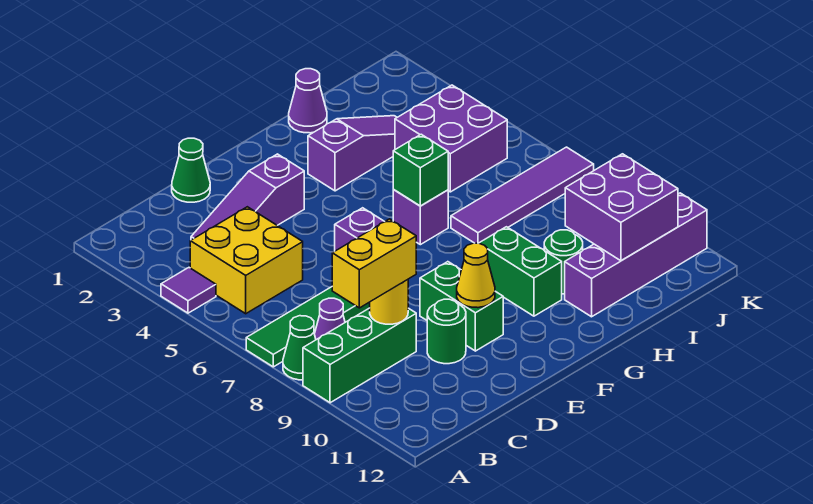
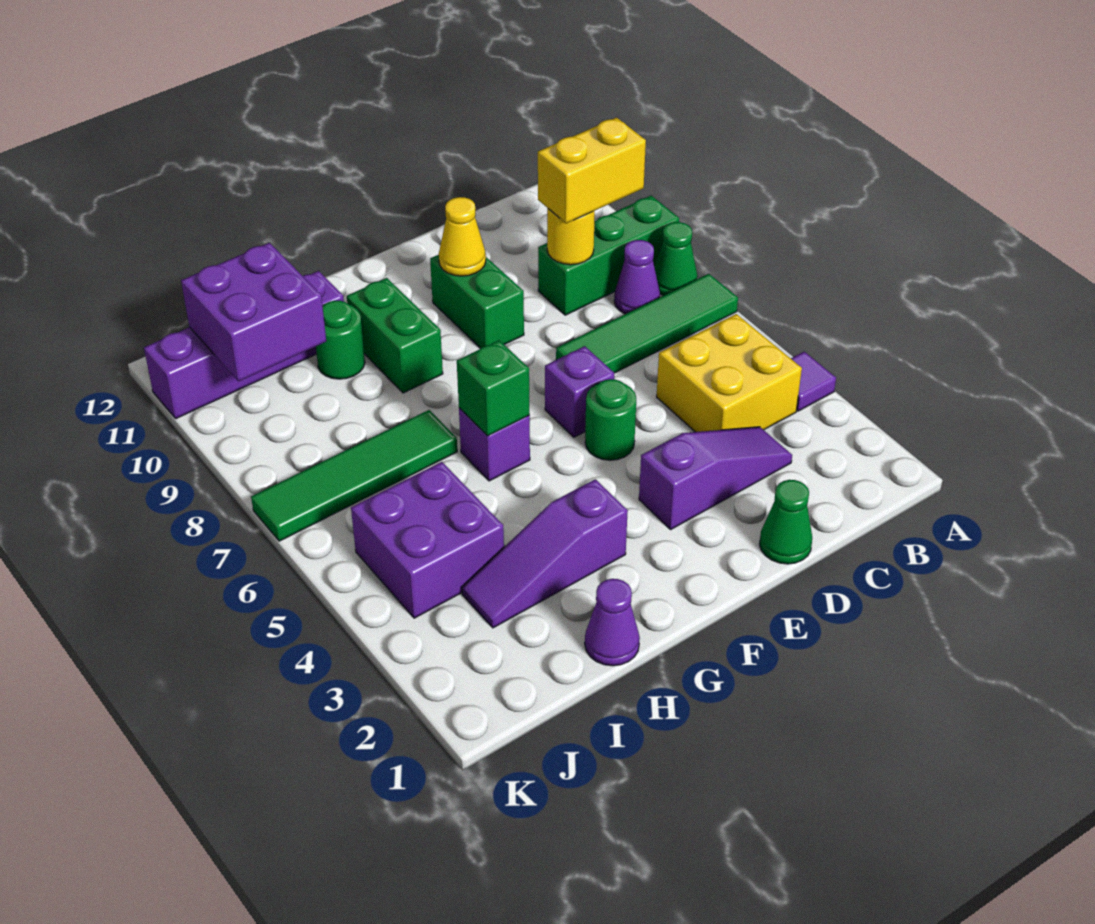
green 1x1 round brick [427,299,466,364] -> green 1x1 round brick moved to [585,379,636,460]
purple 1x4 tile [451,147,594,243] -> green 1x4 tile [251,410,457,541]

